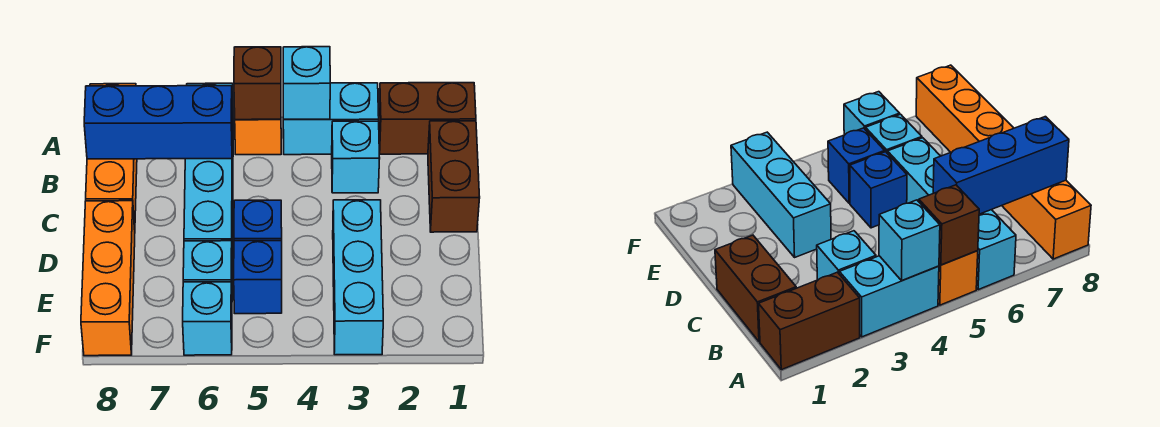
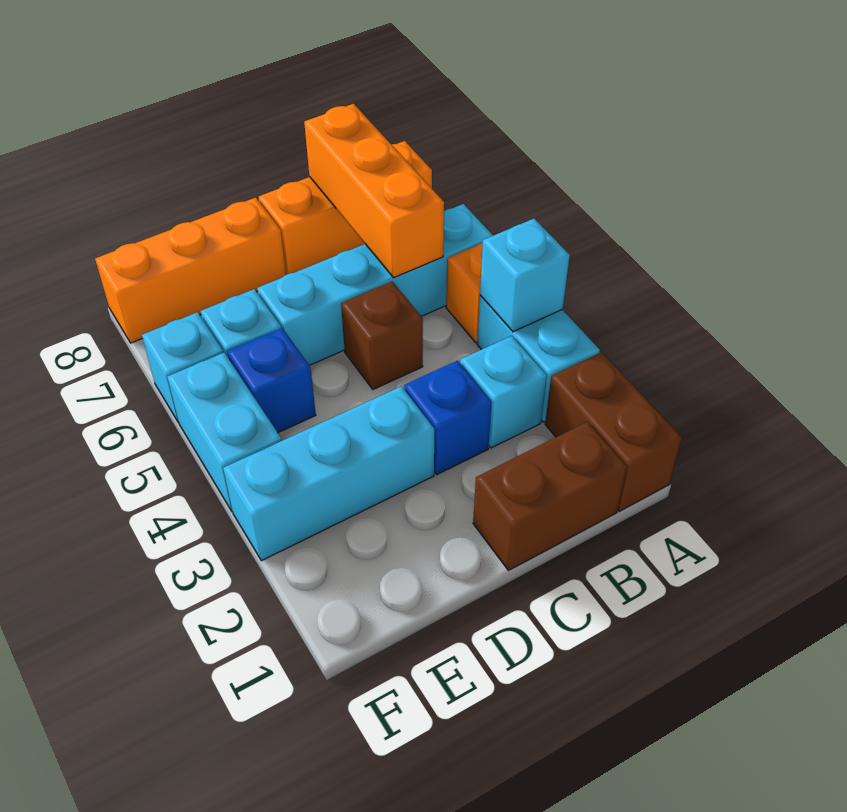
brown 1x1 brick [234,47,281,120] -> brown 1x1 brick moved to [341,281,423,389]
blue 1x3 brick [84,86,232,159] -> orange 1x3 brick [304,104,444,278]
blue 1x1 brick [234,200,282,241] -> blue 1x1 brick moved to [404,361,492,474]
none -> cyan 1x2 brick [168,353,282,512]

